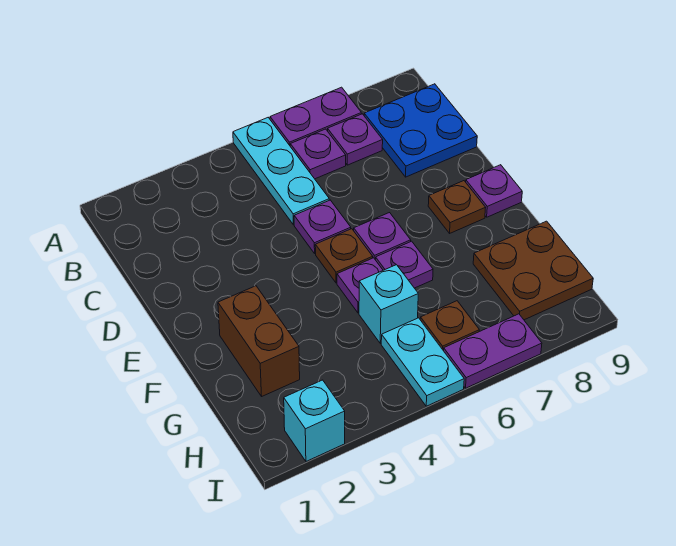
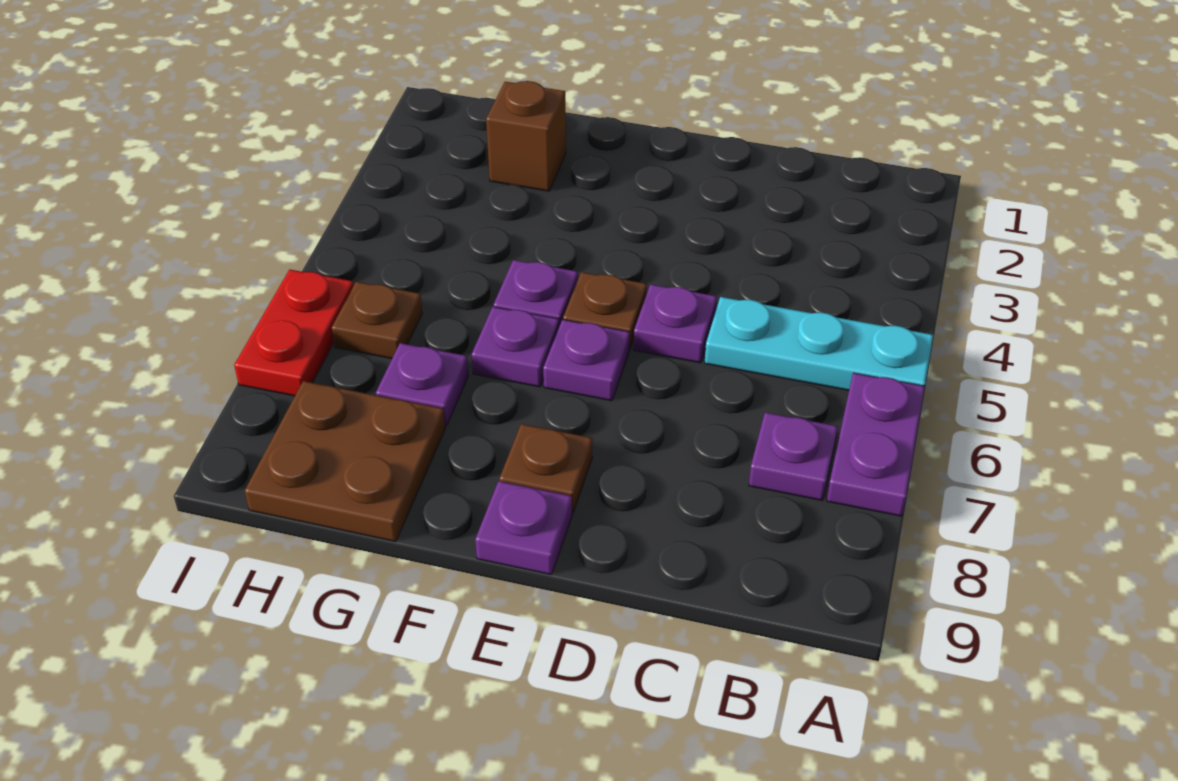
purple 1x1 plate [290,129,346,179] -> purple 1x1 plate moved to [376,343,469,426]
blue 2x2 plate [364,84,477,177] -> none
brown 1x2 brick [218,286,300,396] -> brown 1x1 brick [486,81,566,191]
cyan 1x1 brick [359,265,418,343] -> none
cyan 1x2 plate [381,318,464,406] -> none
cyan 1x1 brick [284,380,345,461] -> none
purple 1x2 plate [444,314,542,388] -> red 1x2 plate [234,270,353,396]

